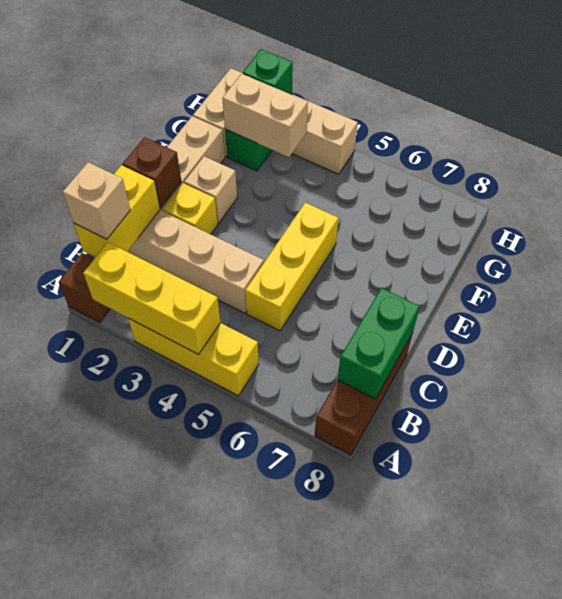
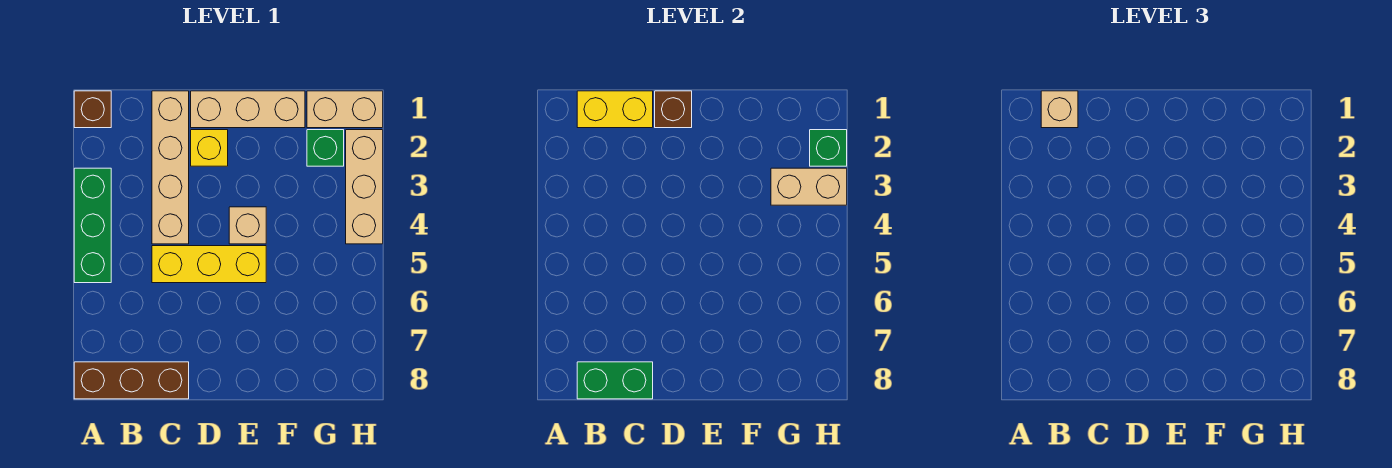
yellow 1x3 brick [83,242,220,355] -> none
yellow 1x3 brick [128,318,259,396] -> green 1x3 brick [74,168,111,283]
tan 1x1 brick [184,156,237,223] -> tan 1x1 brick moved to [229,207,266,244]
tan 1x2 brick [222,74,308,157] -> tan 1x2 brick turned to [771,168,847,205]

